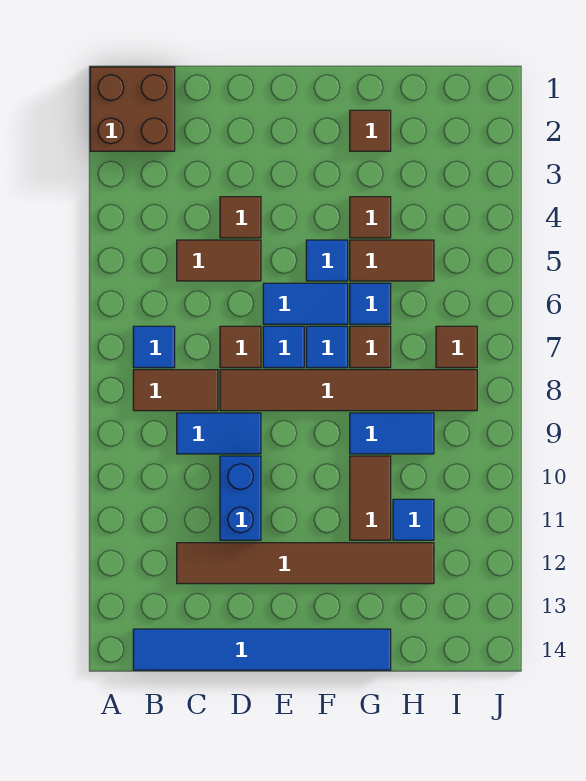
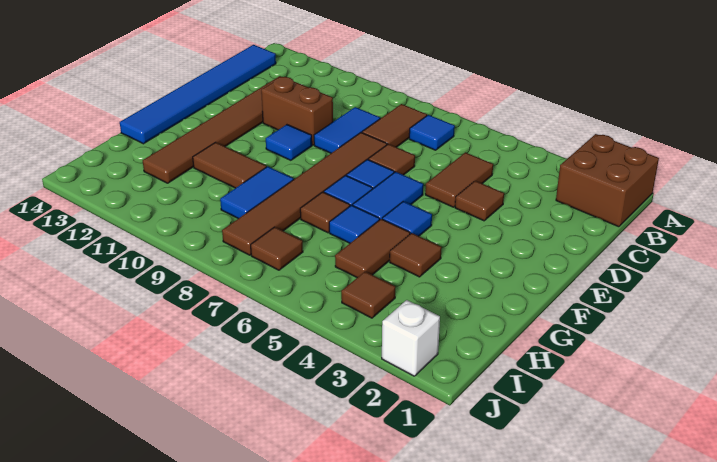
blue 1x2 brick [220,456,261,540] -> brown 1x2 brick [261,77,333,145]
brown 1x1 tile [350,110,391,151] -> brown 1x1 tile moved to [341,272,395,318]
blue 1x1 tile [393,499,434,540] -> blue 1x1 tile moved to [266,125,312,160]
none -> white 1x1 brick [382,300,440,376]

